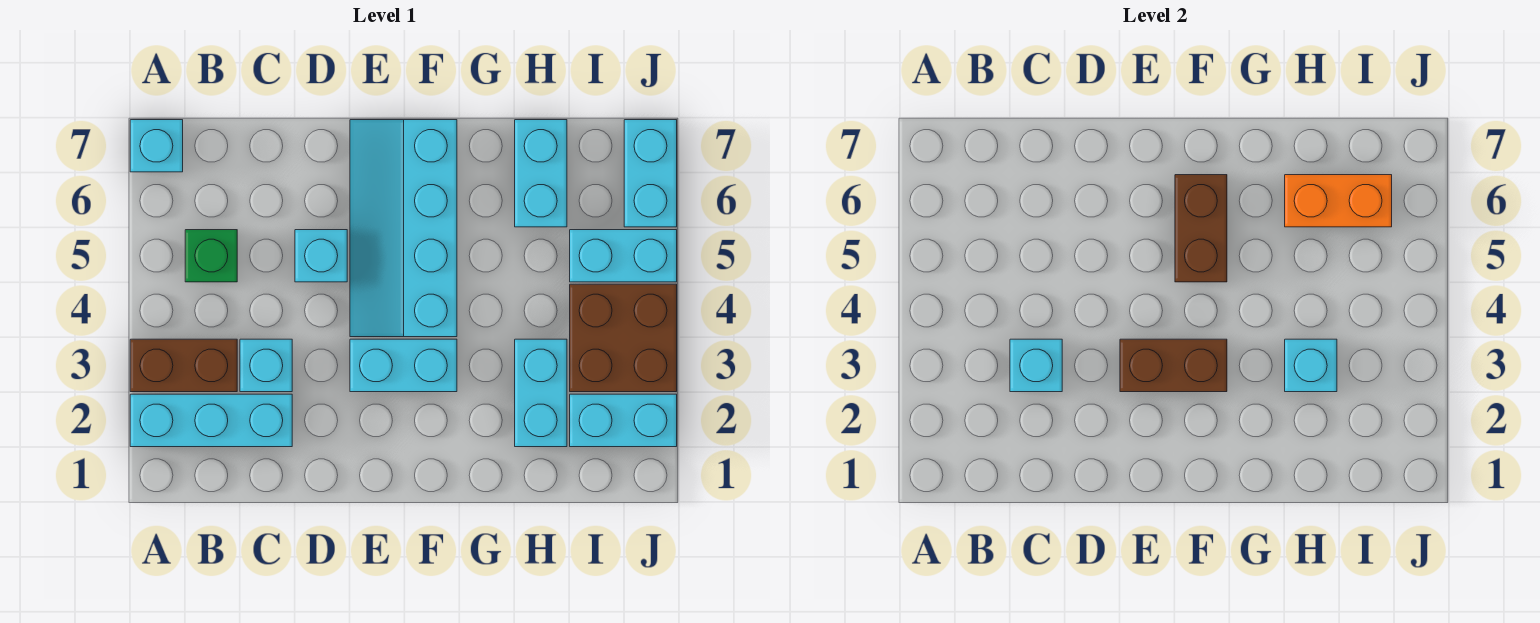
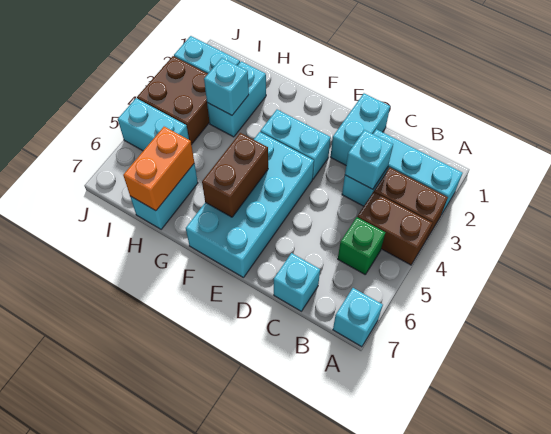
cyan 1x1 brick [295,230,347,282] -> cyan 1x1 brick moved to [274,253,320,311]
brown 1x2 brick [1120,339,1227,392] -> brown 1x2 brick moved to [357,192,432,265]
cyan 2x4 slope [350,120,457,337] -> cyan 2x4 brick [186,132,314,278]
orange 1x2 brick [1285,175,1392,227] -> orange 1x2 brick turned to [123,127,194,211]
cyan 1x2 brick [624,120,677,227] -> cyan 1x2 brick moved to [331,93,390,165]

